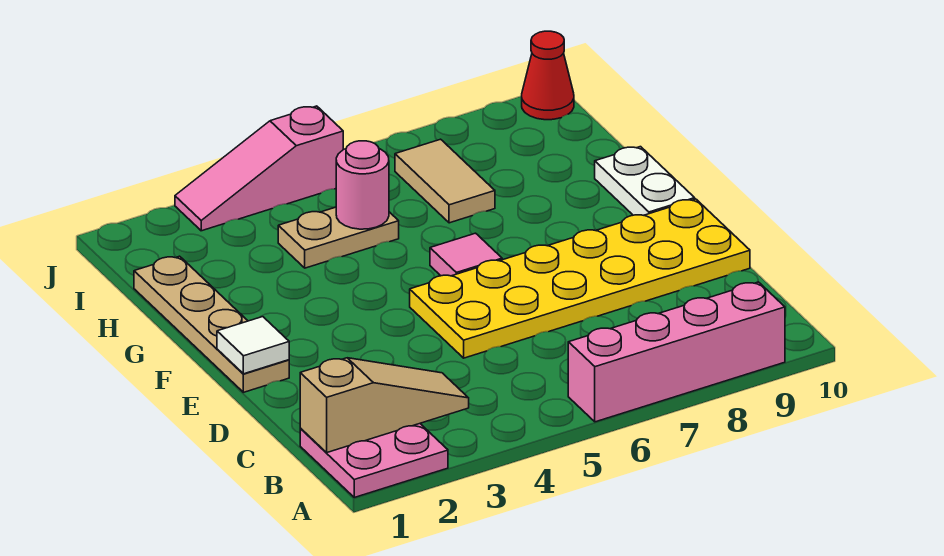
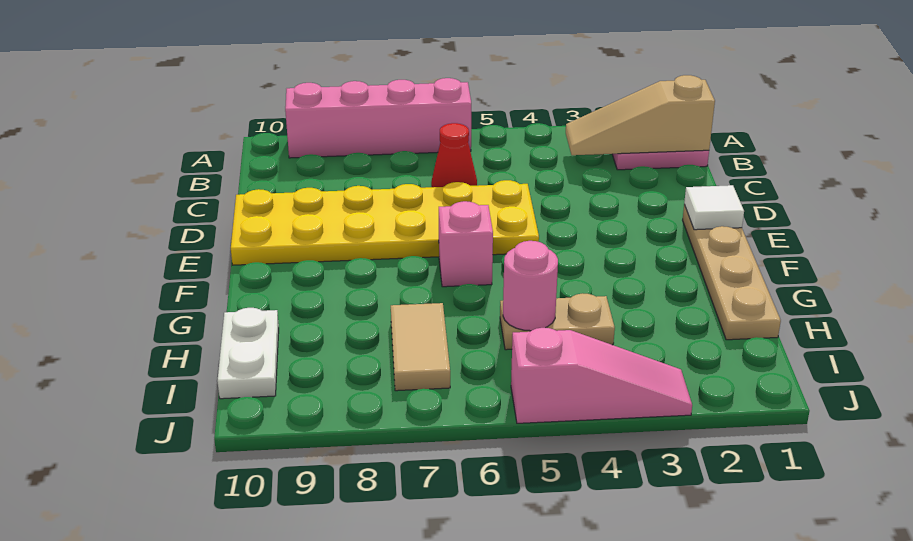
pink 1x1 tile [430,233,502,276] -> pink 1x1 brick [439,201,493,287]
white 1x2 plate [595,147,695,215] -> white 1x2 plate moved to [217,308,279,399]
red 1x1 cone [522,31,574,120] -> red 1x1 cone moved to [431,123,477,187]

